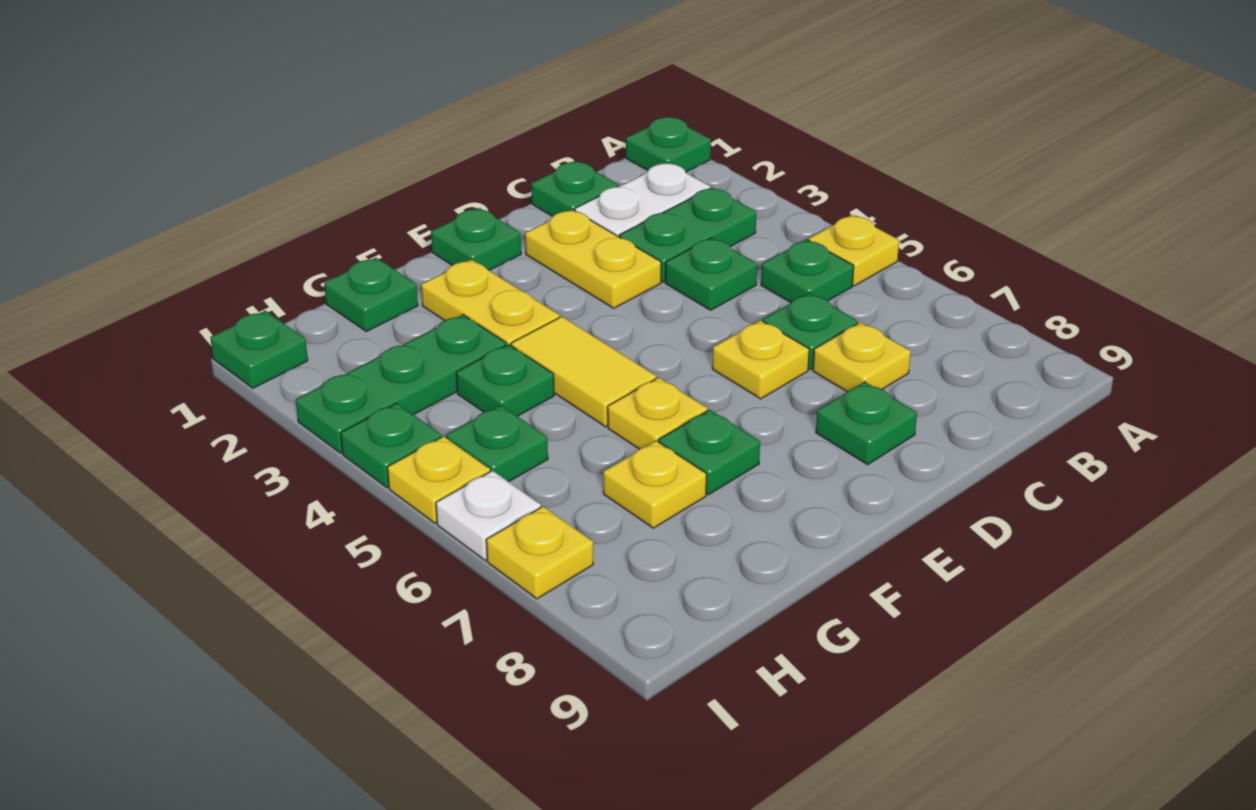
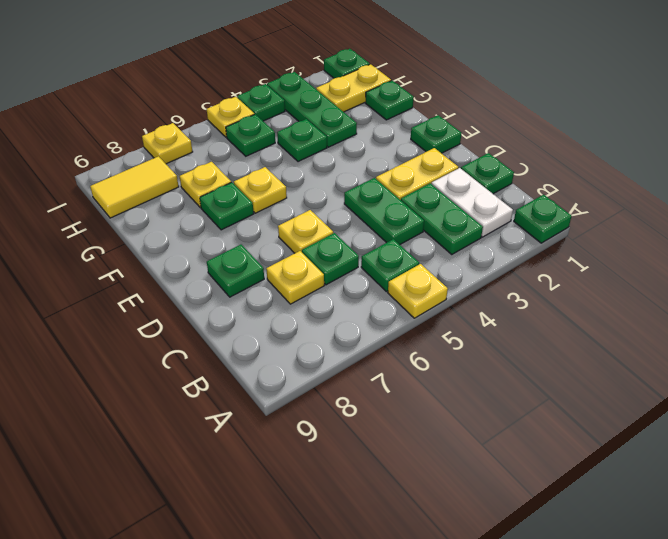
green 1x1 plate [665,238,757,310] -> green 1x2 plate [344,178,424,245]
yellow 1x2 plate [421,260,560,346] -> yellow 1x2 plate moved to [316,64,391,112]
yellow 1x2 tile [511,317,656,427] -> yellow 1x2 tile moved to [90,156,179,218]
white 1x1 plate [436,471,541,560] -> none

